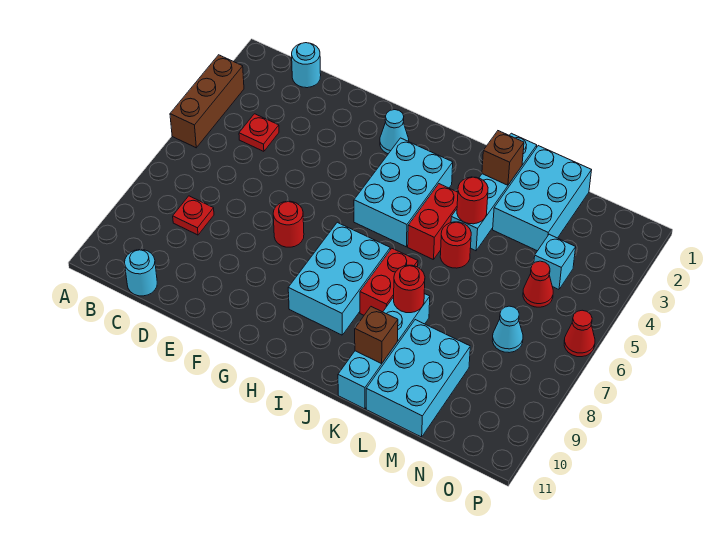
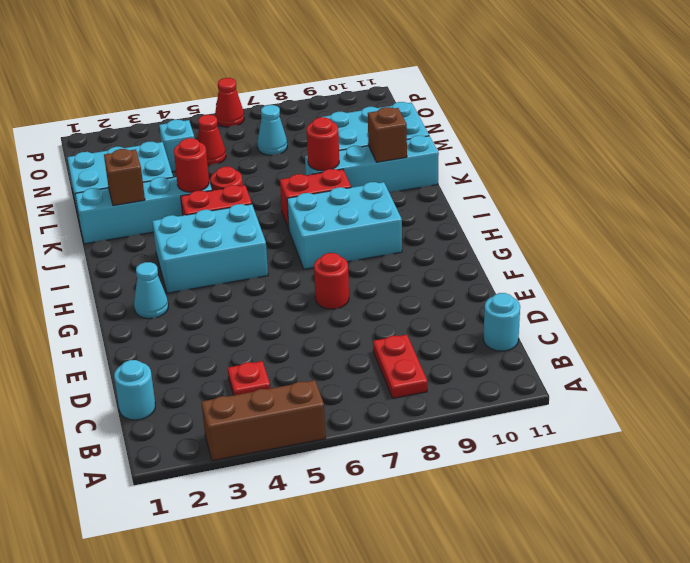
red 1x1 plate [173,196,214,235] -> red 1x2 plate [373,335,428,398]

